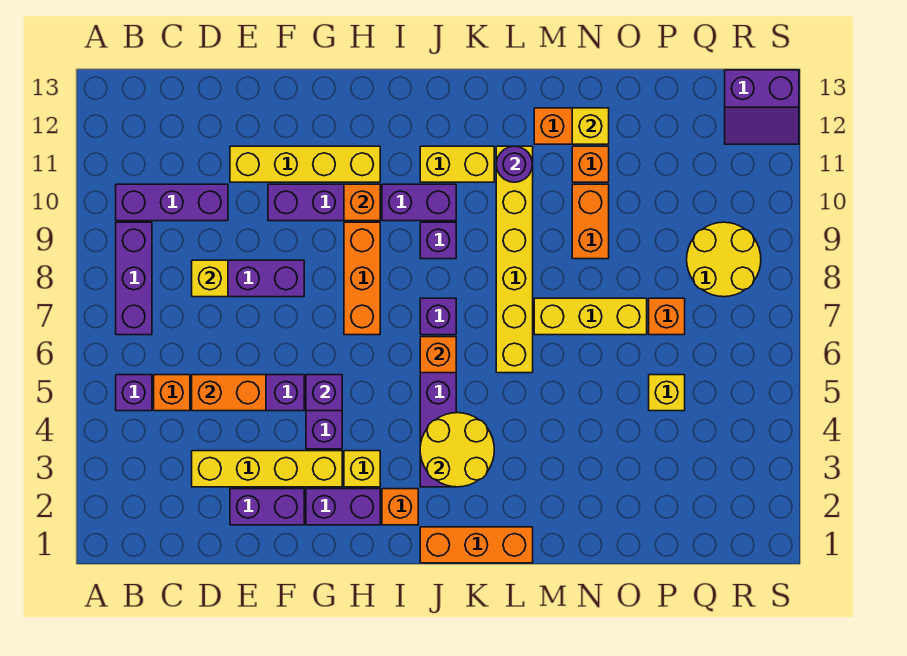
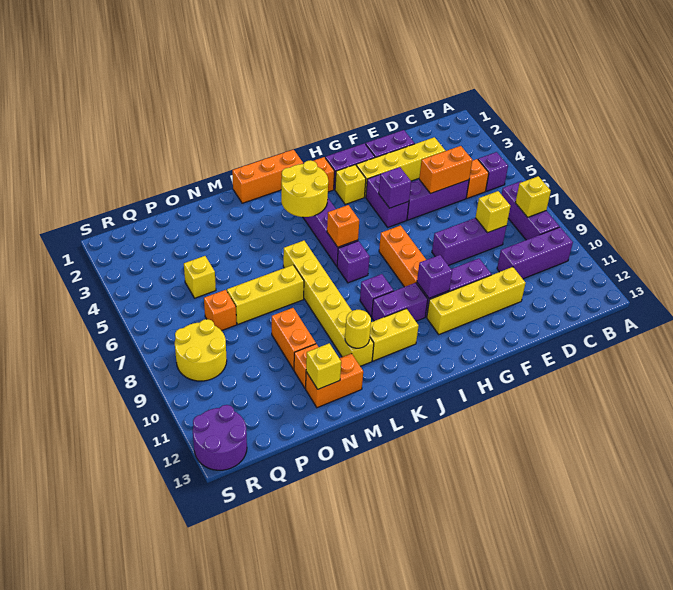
none -> yellow 1x1 brick [515,176,551,217]
orange 1x1 brick [344,184,380,221] -> purple 1x1 brick [417,255,452,298]
purple 1x1 round brick [496,146,533,182] -> yellow 1x1 round brick [345,310,371,348]
purple 2x2 slope [725,70,799,144] -> purple 2x2 round brick [193,405,247,470]

